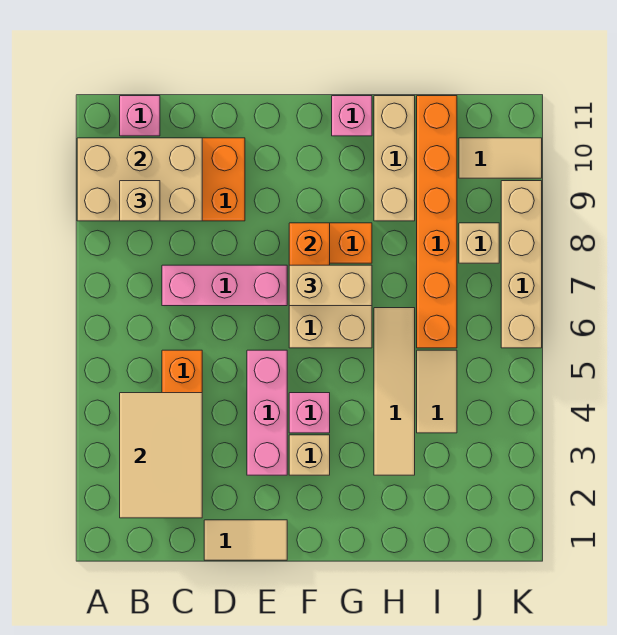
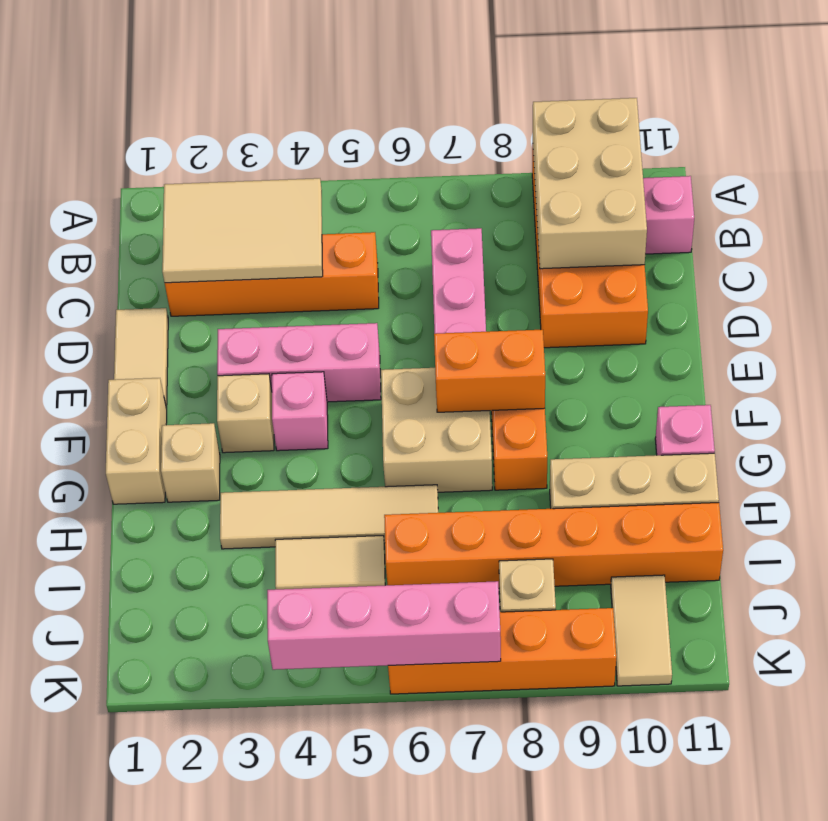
tan 1x1 brick [120,181,160,221] -> tan 1x1 brick moved to [161,423,220,502]
tan 1x2 brick [289,265,372,306] -> tan 1x2 brick moved to [106,378,167,504]
none -> pink 1x4 brick [267,581,501,670]
tan 1x4 brick [501,181,542,348] -> orange 1x4 brick [388,608,616,694]

